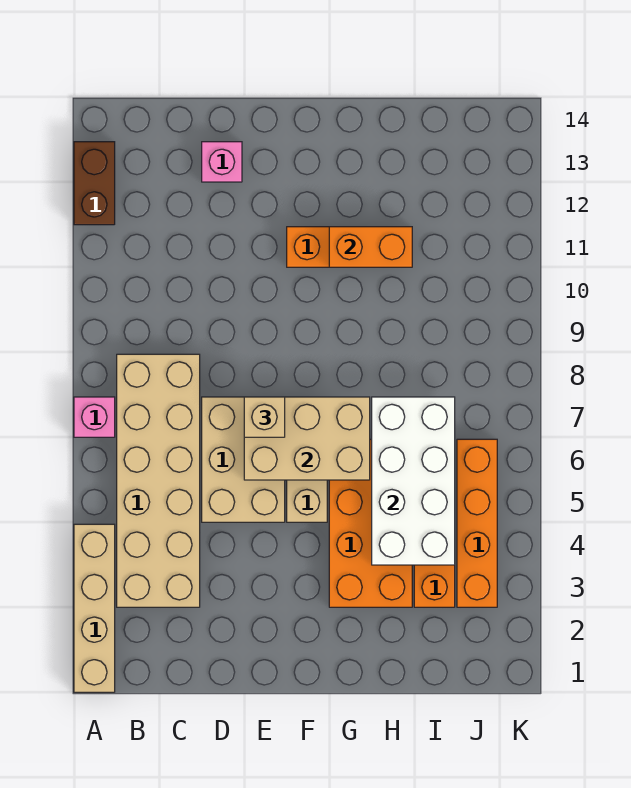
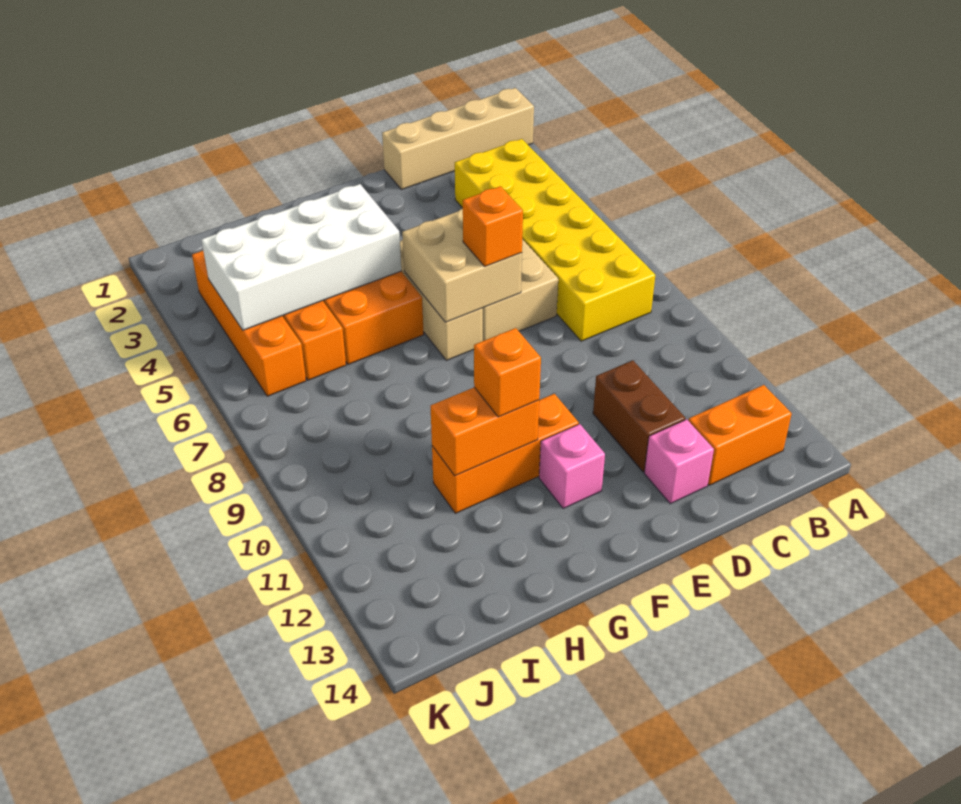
tan 1x4 brick [74,524,115,692] -> tan 1x4 brick turned to [382,88,534,190]
pink 1x1 brick [74,397,115,437] -> pink 1x1 brick moved to [539,424,605,509]
brown 1x2 brick [74,142,115,225] -> brown 1x2 brick moved to [593,360,685,472]
tan 2x6 brick [117,354,200,607] -> yellow 2x6 brick [455,139,655,341]
none -> orange 1x2 brick [688,385,792,485]
tan 2x3 brick [244,397,370,480] -> tan 2x2 brick [402,208,522,322]
tan 1x1 brick [244,397,285,437] -> orange 1x1 brick [463,186,523,267]
none -> orange 1x1 brick [474,328,541,417]
white 2x4 brick [372,397,455,565] -> white 2x4 brick turned to [201,184,401,330]

